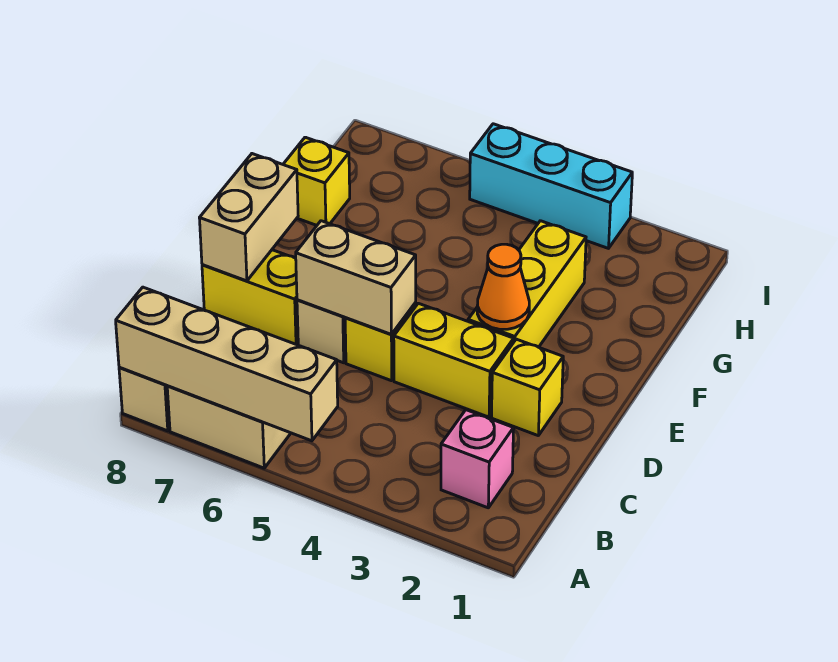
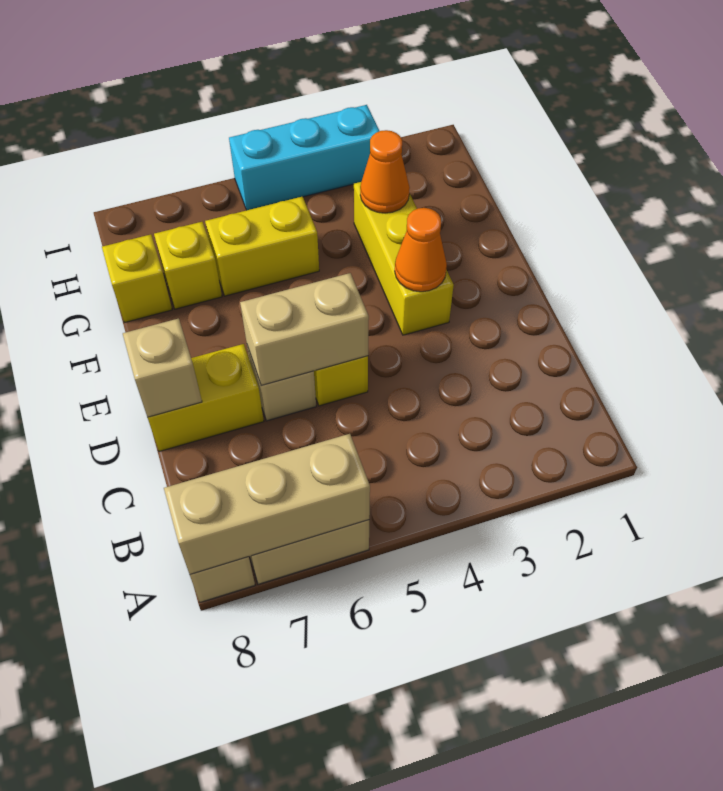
tan 1x4 brick [116,287,338,441] -> tan 1x3 brick [164,434,370,575]
pink 1x1 brick [441,410,514,508] -> none
yellow 1x1 brick [492,339,563,435] -> yellow 1x1 brick moved to [154,222,222,309]
yellow 1x2 brick [394,303,514,417] -> yellow 1x2 brick moved to [205,197,319,296]
tan 1x2 brick [200,154,298,281] -> tan 1x1 brick [123,318,202,417]
none -> orange 1x1 cone [360,130,410,213]

